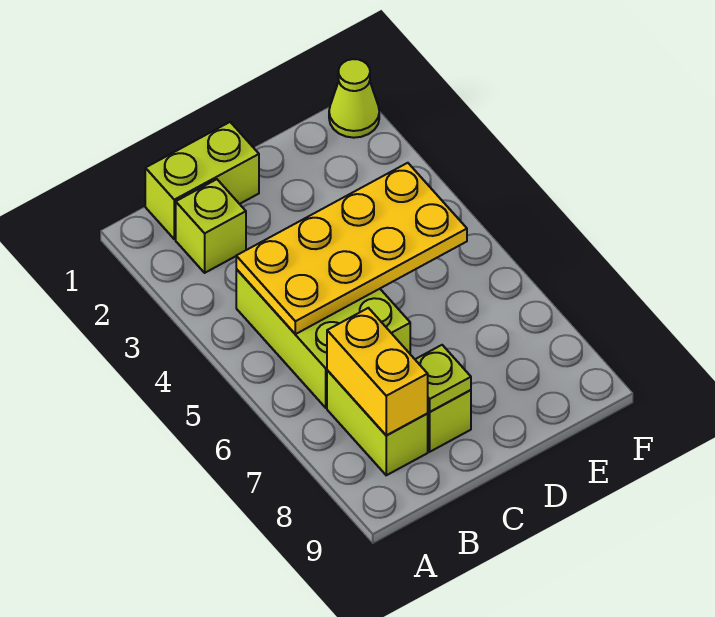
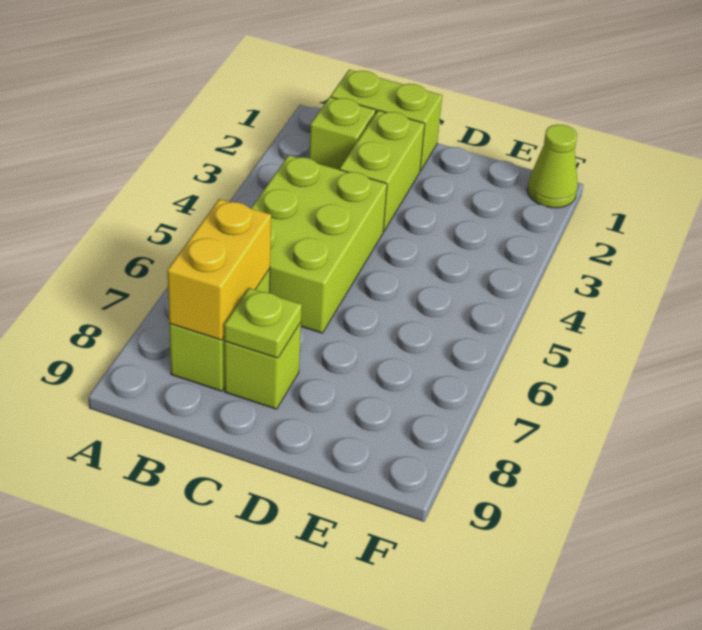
yellow 2x4 plate [236,163,467,334] -> none
none -> lime 1x2 brick [340,110,425,232]

